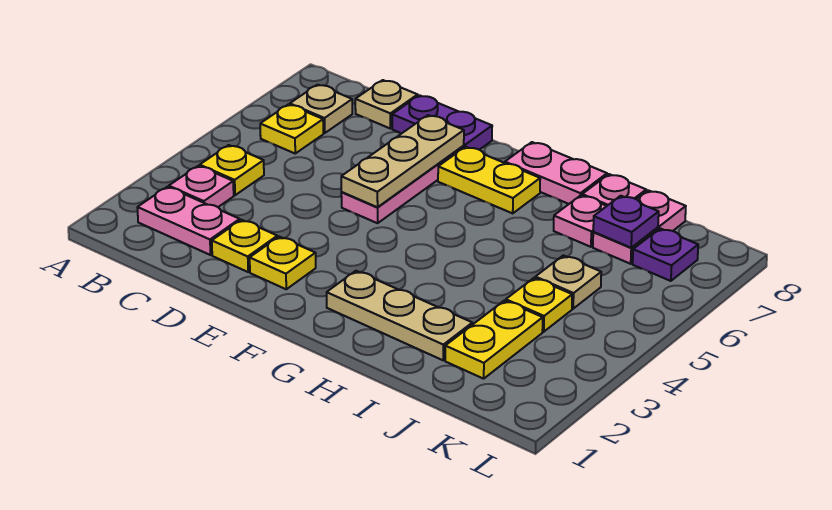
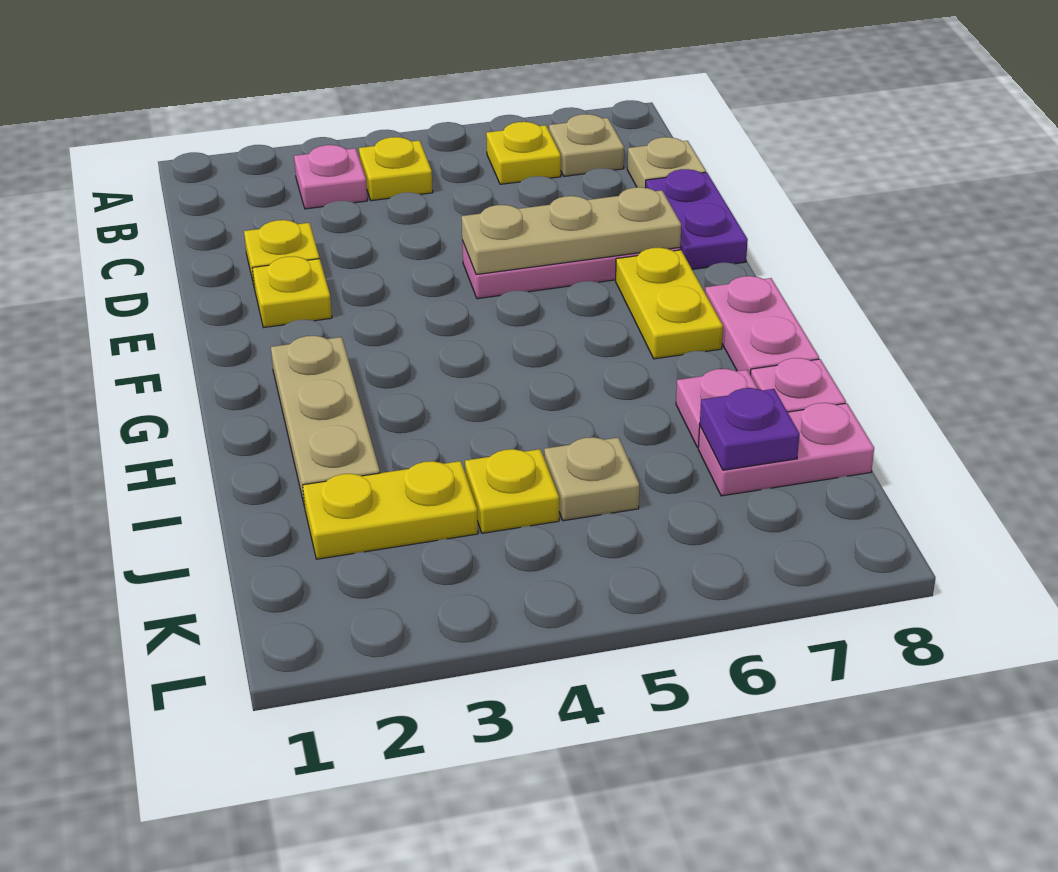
pink 1x2 plate [137,187,240,255] -> none
purple 1x1 plate [633,229,698,281] -> none

